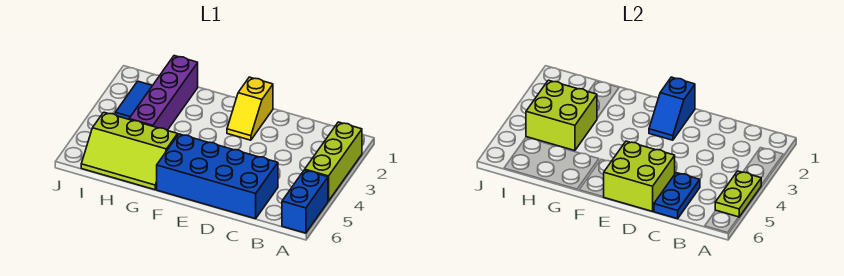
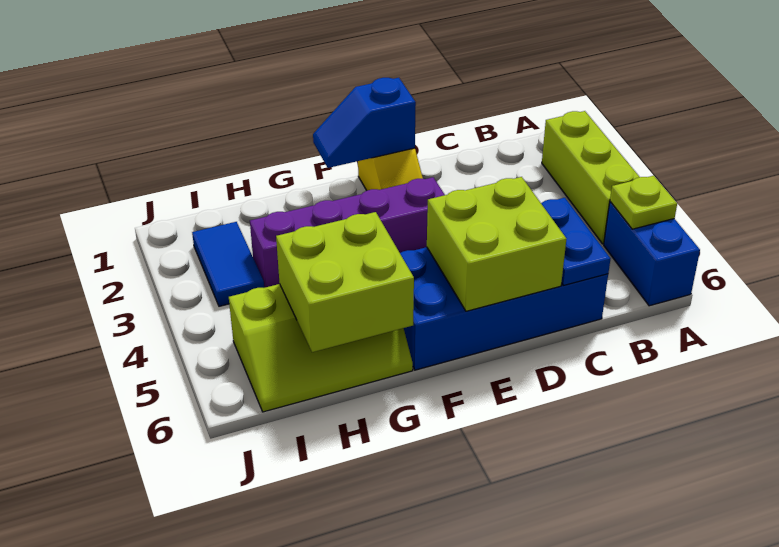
lime 1x2 plate [715,171,761,217] -> lime 1x1 plate [610,176,677,229]
blue 1x2 slope [649,77,695,140] -> blue 1x2 slope turned to [313,78,416,168]
purple 1x4 brick [129,56,198,130] -> purple 1x4 brick turned to [250,177,445,288]
lime 2x2 brick [526,80,597,151] -> lime 2x2 brick moved to [276,212,414,352]

